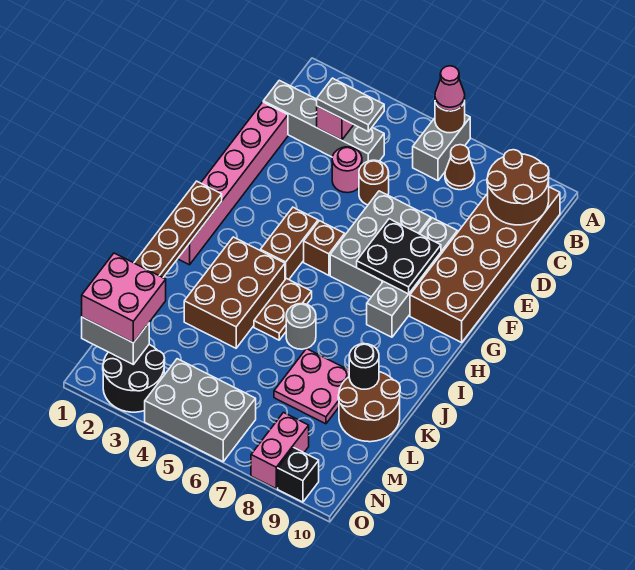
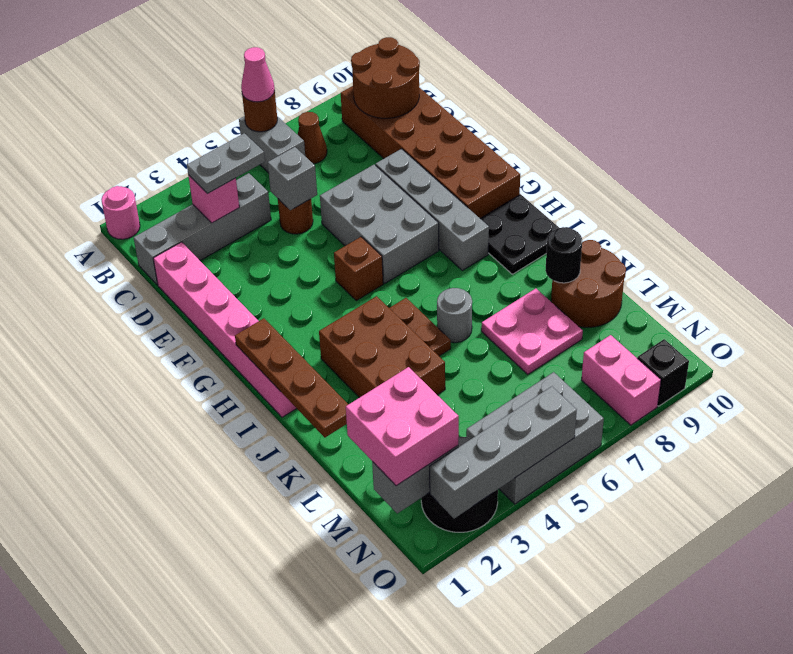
pink 1x1 round brick [332,147,362,193] -> pink 1x1 round brick moved to [101,186,140,239]
none -> grey 1x1 brick [268,147,317,210]
black 2x2 plate [357,219,441,294] -> black 2x2 plate moved to [480,194,559,274]
brown 1x2 brick [261,207,318,279] -> none
none -> grey 1x4 brick [430,386,577,519]

